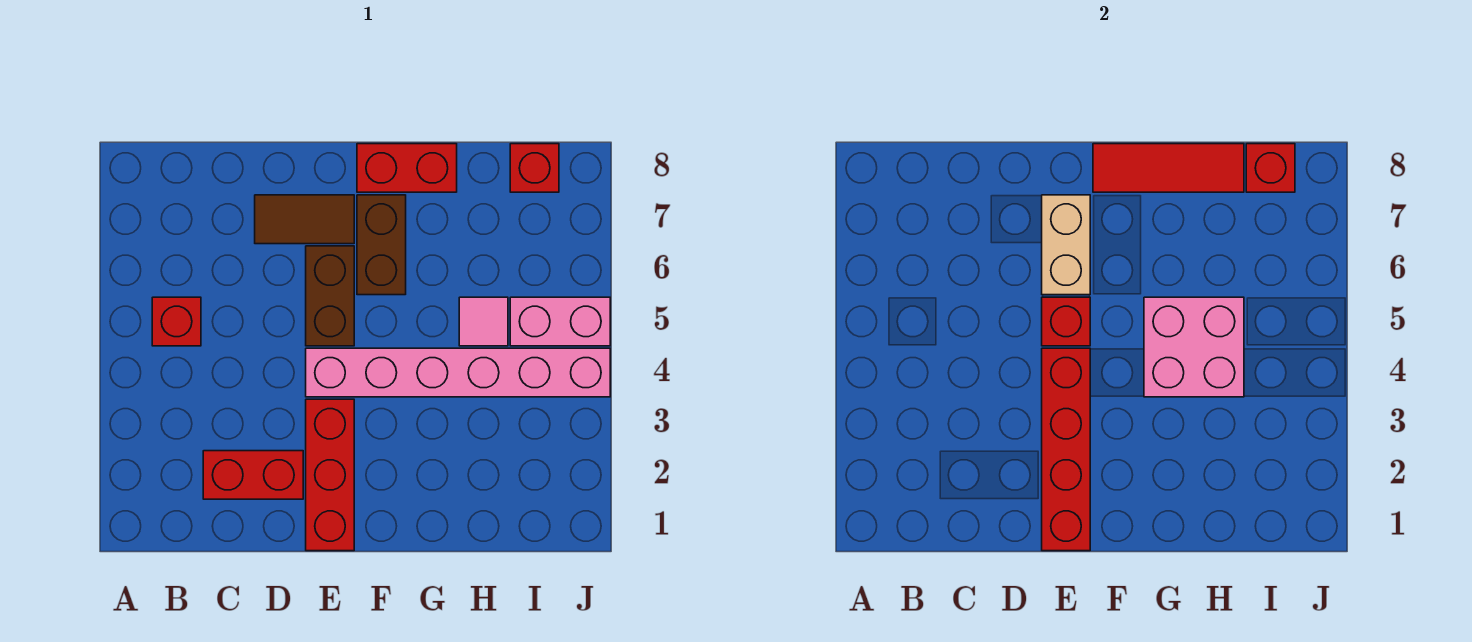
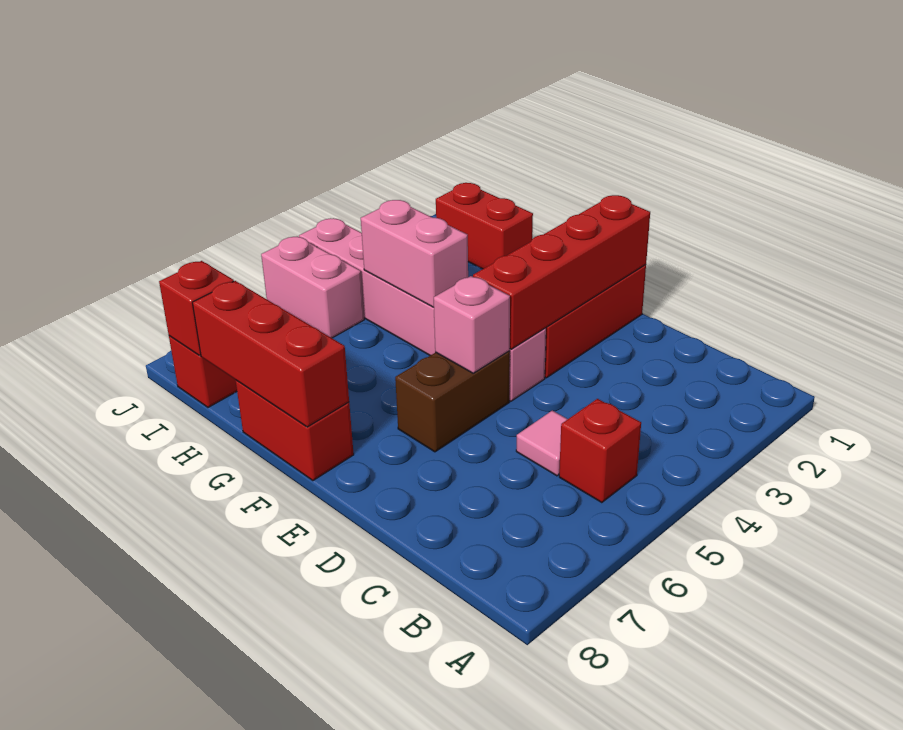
red 1x2 brick [203,451,303,499] -> red 1x2 brick moved to [436,183,533,269]
brown 1x2 tile [255,195,354,244] -> none
red 1x1 brick [1042,297,1090,346] -> pink 1x1 brick [434,276,510,373]
tan 1x2 brick [1042,195,1090,295] -> none
brown 1x2 brick [357,195,406,295] -> none
red 1x3 tile [1093,144,1244,192] -> red 1x3 brick [192,281,349,427]
pink 2x2 brick [1144,297,1244,397] -> pink 1x2 brick [361,200,468,307]
pink 1x1 tile [459,297,508,346] -> pink 1x1 tile moved to [516,410,568,476]

